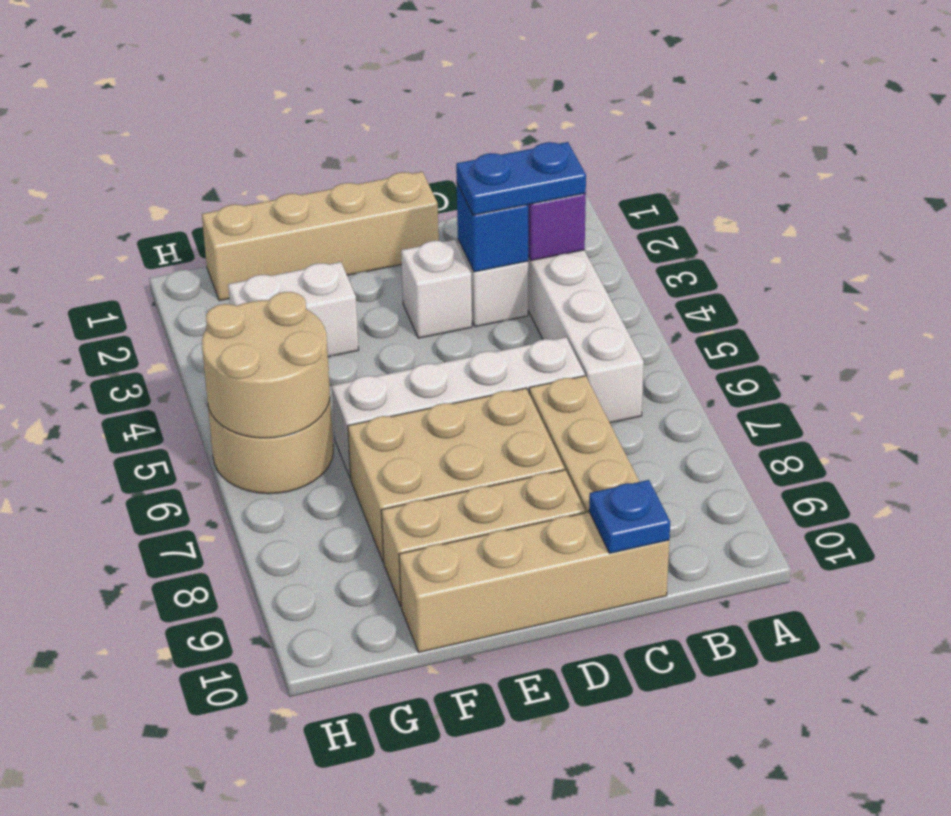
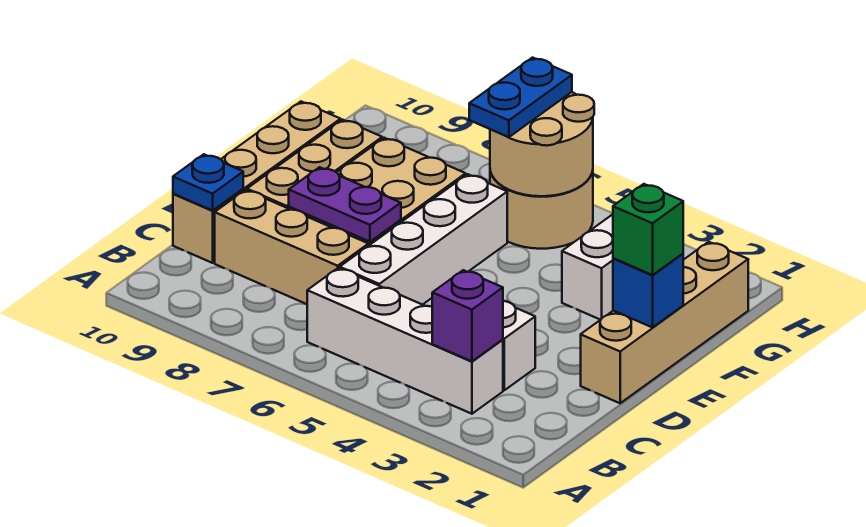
blue 1x2 plate [456,142,586,215] -> blue 1x2 plate moved to [469,58,572,137]
blue 1x1 brick [457,184,529,272] -> blue 1x1 brick moved to [613,254,683,327]
white 1x1 brick [401,240,472,338] -> none
none -> purple 1x2 plate [289,167,401,242]
none -> green 1x1 brick [613,184,683,275]

